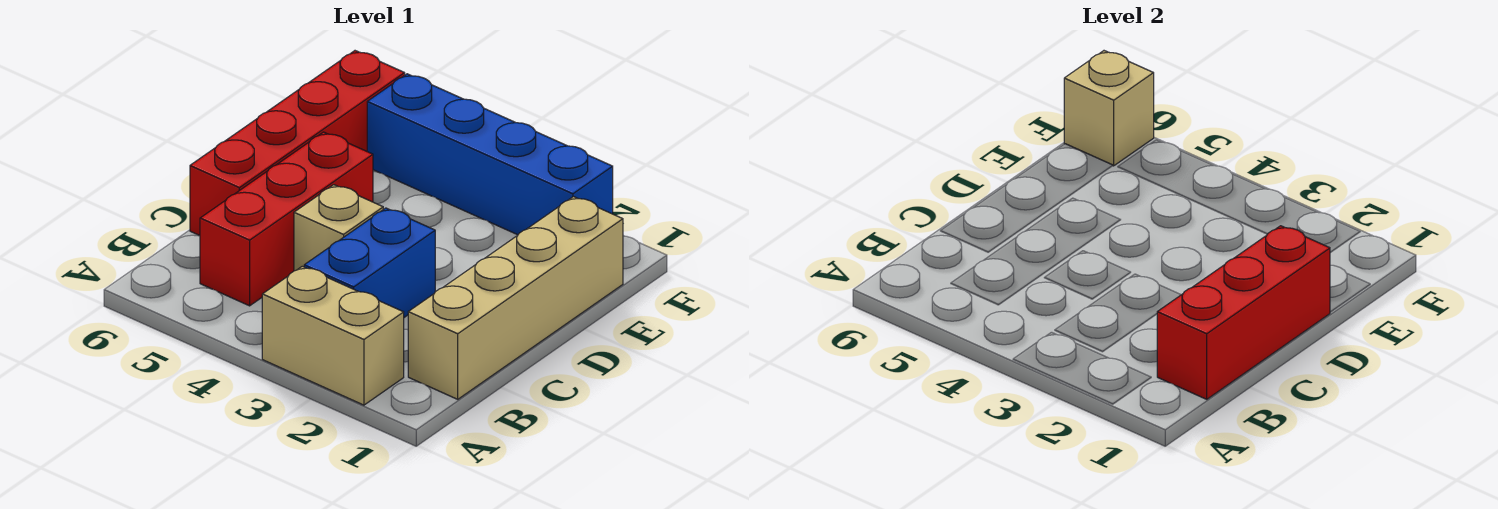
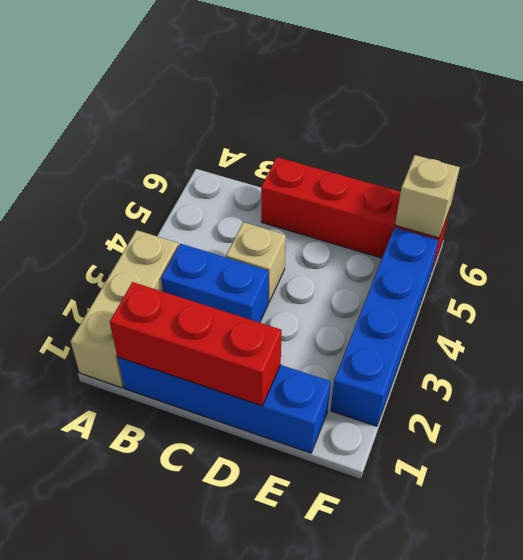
tan 1x2 brick [262,266,404,405] -> tan 1x3 brick [71,230,179,388]
tan 1x4 brick [408,197,623,399] -> blue 1x4 brick [117,357,331,453]
red 1x3 brick [200,132,373,306] -> none

